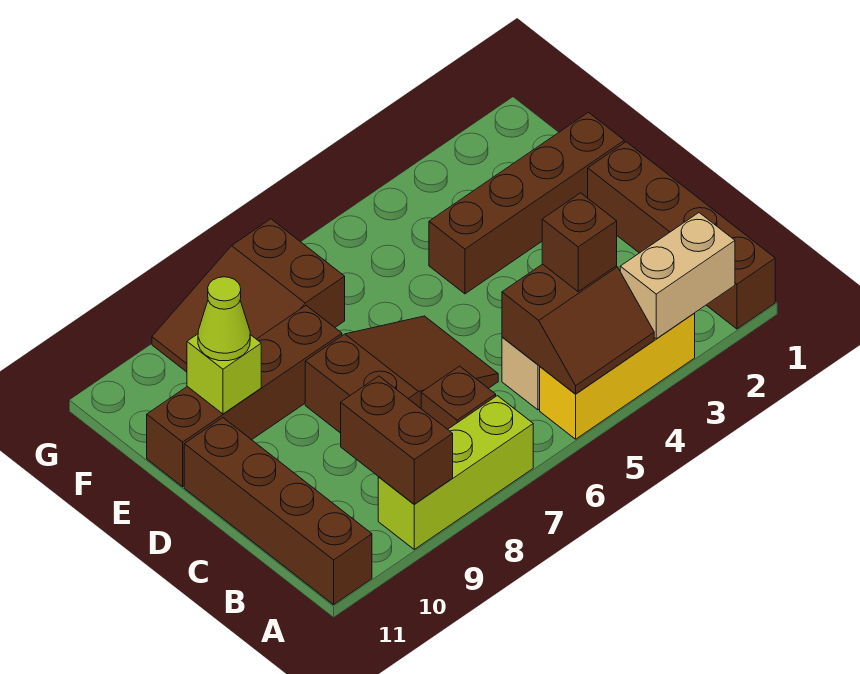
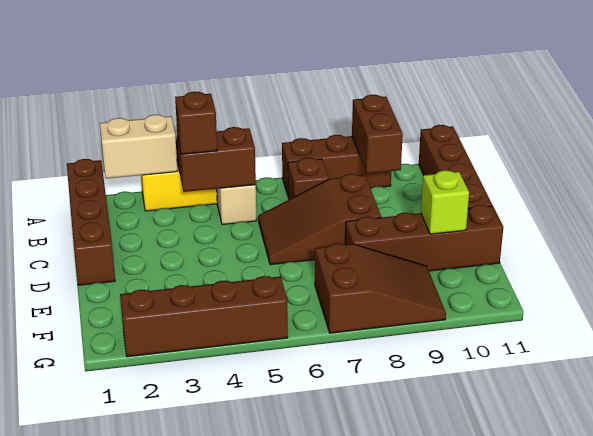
lime 1x3 brick [378,396,533,549] -> brown 1x3 brick [282,135,391,195]
brown 1x4 brick [429,112,624,294] -> brown 1x4 brick moved to [120,276,288,357]
lime 1x1 cone [198,277,250,361] -> none

